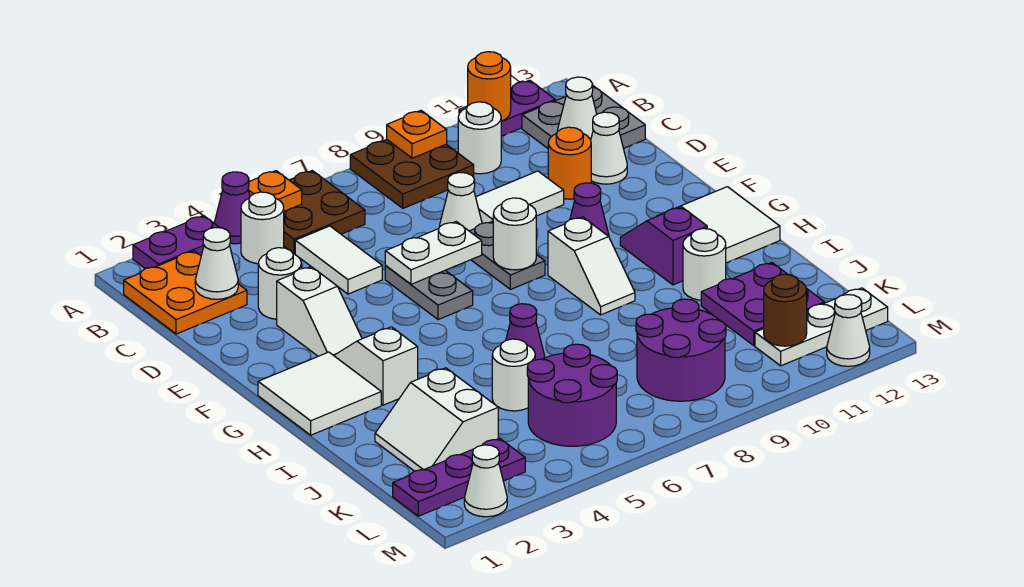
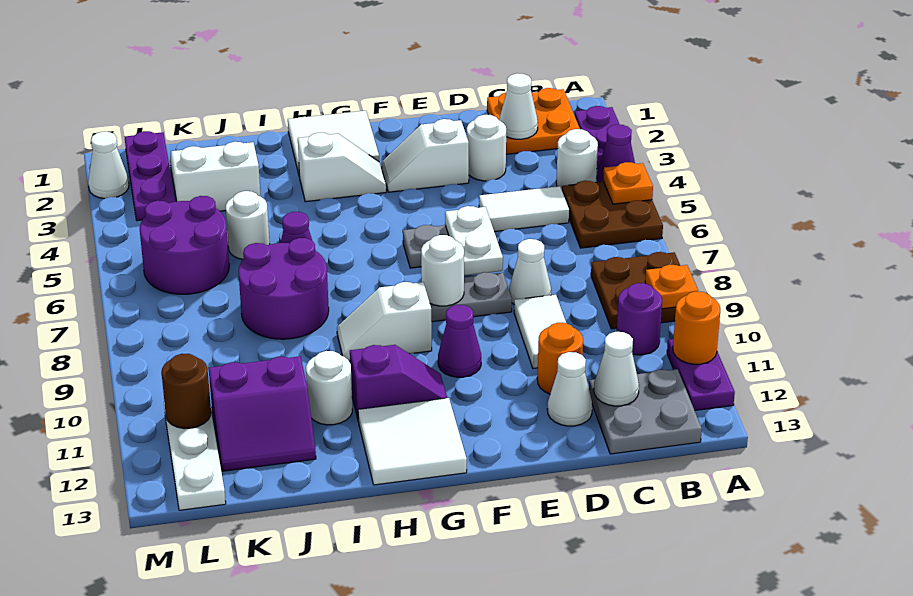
white 1x1 round brick [458,102,502,174] -> purple 1x1 round brick [617,283,662,355]
purple 2x2 plate [701,263,824,345] -> purple 2x2 slope [209,356,316,471]
purple 2x2 round brick [636,299,726,401] -> purple 2x2 round brick moved to [238,238,329,339]
white 1x1 cone [827,295,870,366] -> none

